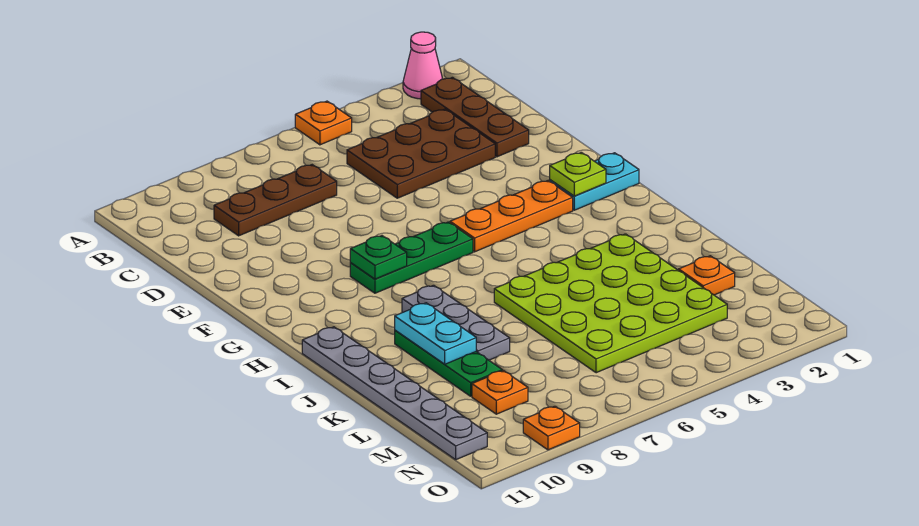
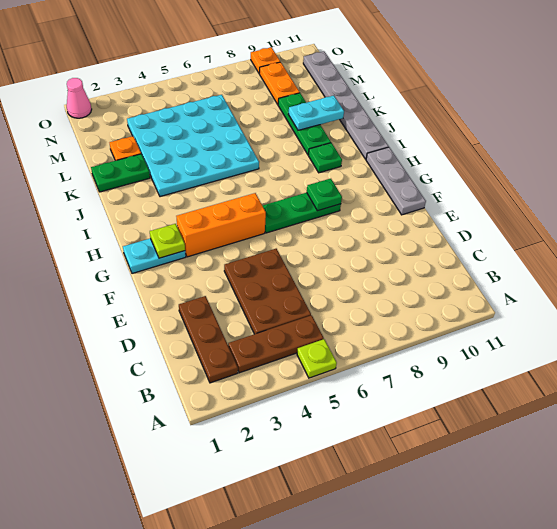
pink 1x1 cone [403,32,443,99] -> pink 1x1 cone moved to [67,78,92,118]
orange 1x1 plate [295,101,352,145] -> lime 1x1 plate [297,339,337,378]
brown 2x3 plate [347,109,495,198] -> brown 2x3 plate turned to [224,249,311,334]
brown 1x3 plate [214,165,337,236] -> brown 1x3 plate moved to [228,315,324,373]
orange 1x3 plate [450,181,573,252] -> orange 1x3 brick [176,193,266,257]
grey 1x3 plate [402,285,510,360] -> grey 1x3 plate moved to [366,147,426,215]
none -> green 1x1 plate [308,143,342,173]
lime 4x4 plate [494,234,727,373] -> cyan 4x4 plate [127,95,259,197]
cyan 1x2 plate [395,303,476,364] -> cyan 1x2 plate turned to [288,96,344,130]
none -> green 1x2 plate [91,154,150,192]
orange 1x1 plate [472,371,528,414] -> orange 1x2 plate [259,62,300,104]

